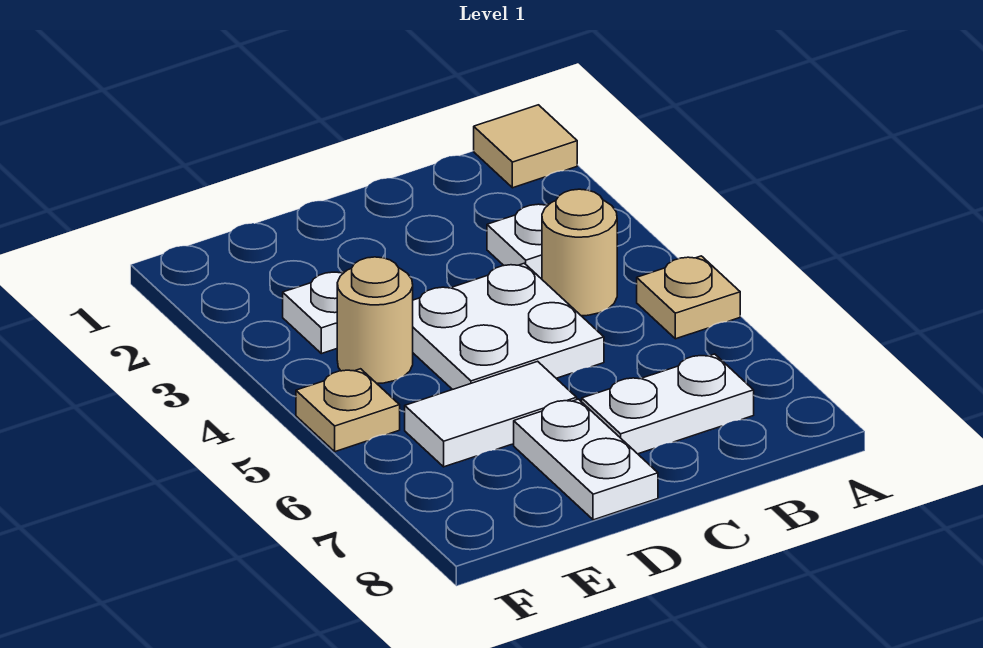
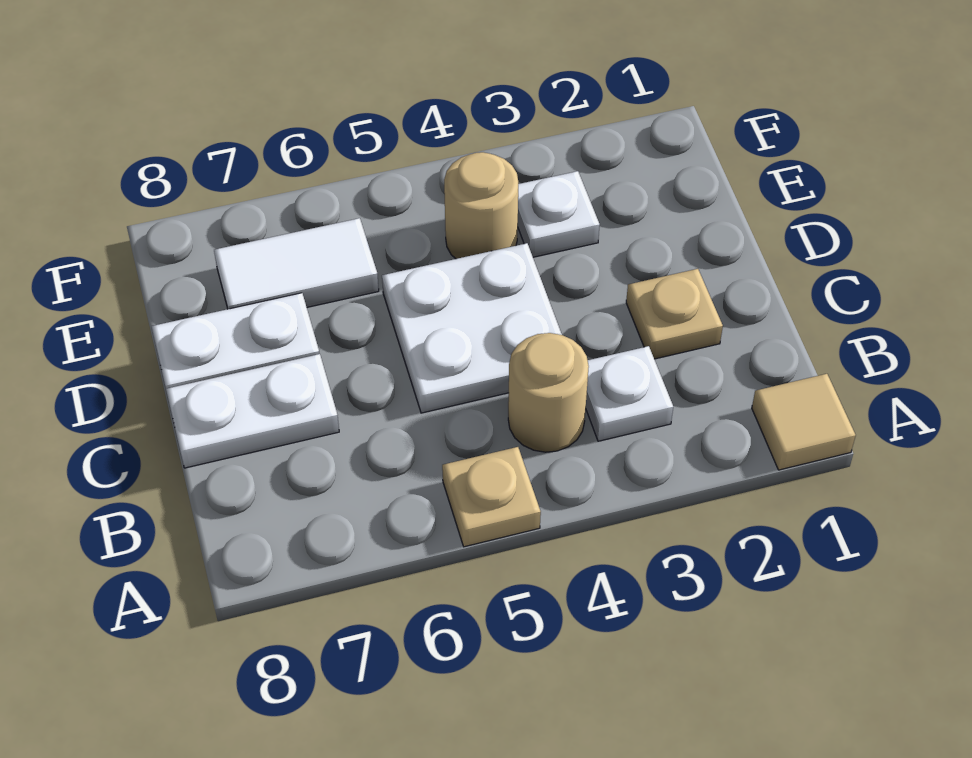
white 1x2 plate [582,354,754,454] -> white 1x2 plate turned to [166,354,339,468]
white 1x2 tile [405,361,577,467] -> white 1x2 tile turned to [214,218,379,309]
tan 1x1 plate [296,369,400,452] -> tan 1x1 plate moved to [626,269,723,359]

